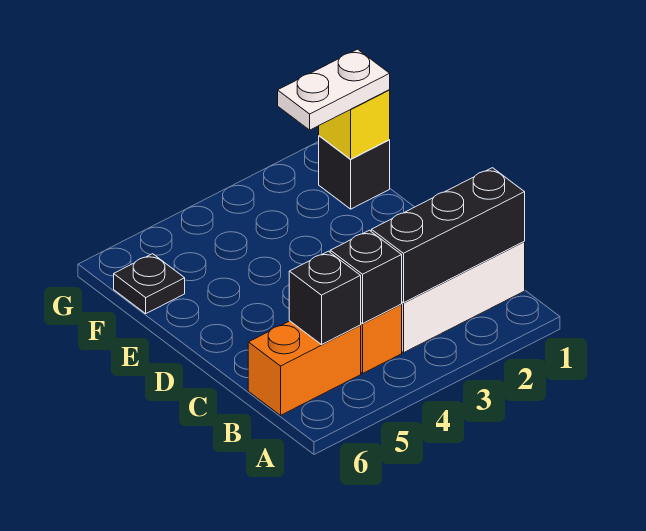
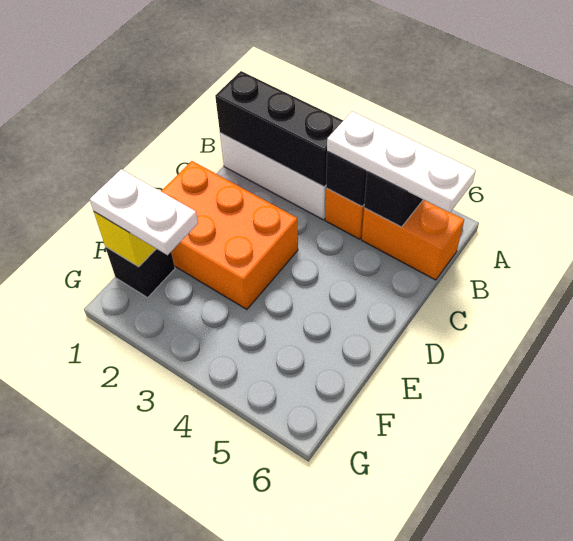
none -> white 1x3 plate [327,111,476,213]
none -> orange 2x3 brick [161,161,298,309]
black 1x1 plate [114,254,185,314] -> none

